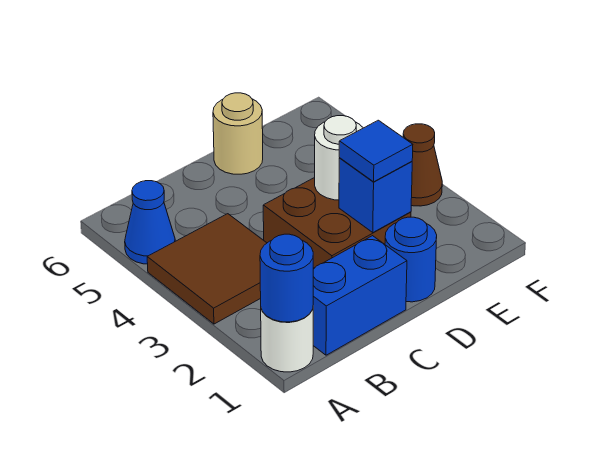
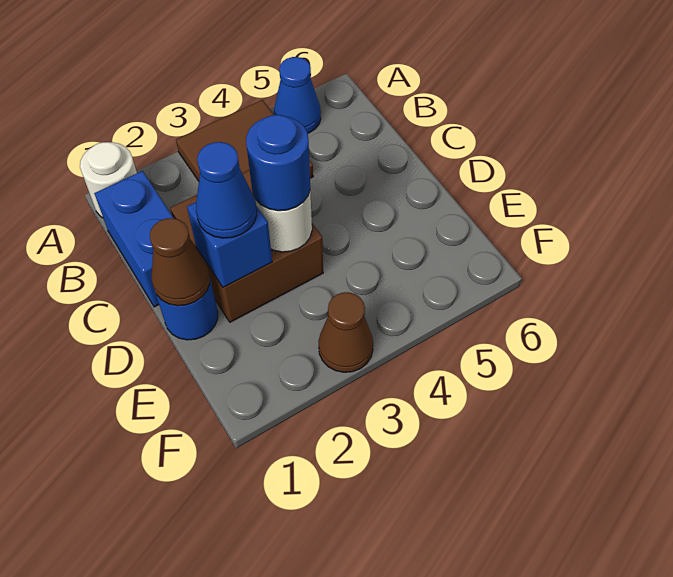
blue 1x1 round brick [260,234,313,322] -> blue 1x1 round brick moved to [246,115,310,211]
none -> brown 1x1 cone [150,218,210,306]
blue 1x1 tile [339,120,413,182] -> blue 1x1 cone [196,142,257,238]
tan 1x1 round brick [213,93,263,174] -> none

